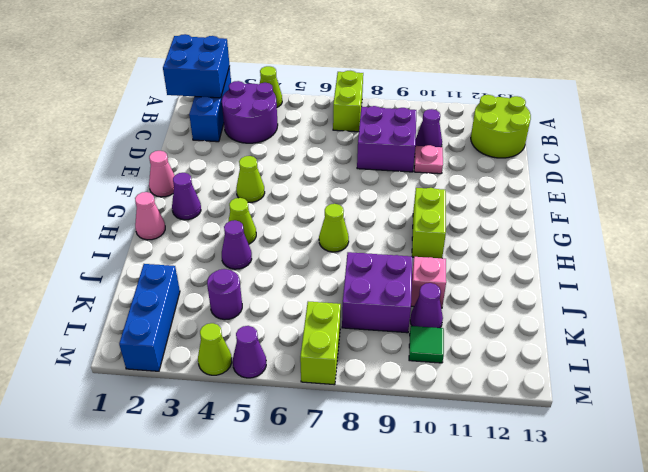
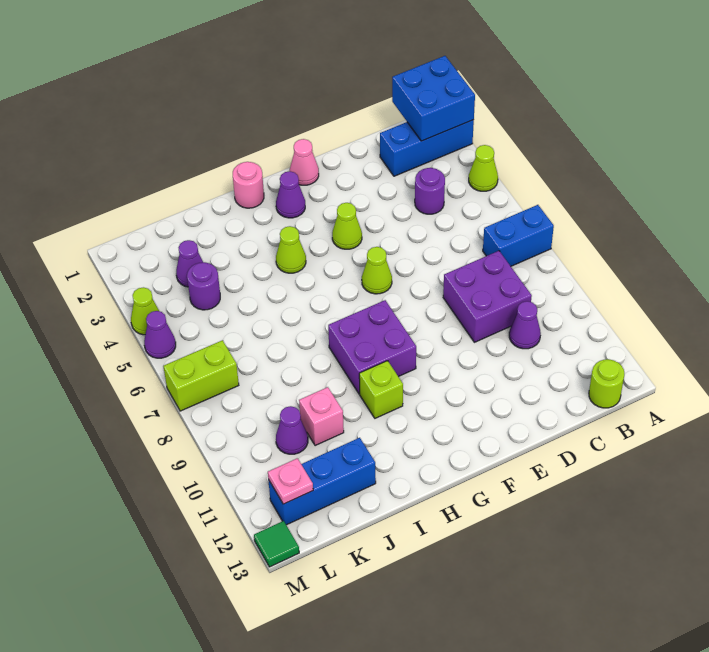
lime 1x2 brick [333,71,363,132] -> blue 1x2 brick [483,205,554,266]
purple 2x2 round brick [222,81,278,143] -> purple 1x1 round brick [415,168,445,214]
lime 2x2 round brick [471,95,531,158] -> lime 1x1 round brick [589,359,624,408]
pink 1x1 plate [414,145,443,174] -> pink 1x1 plate moved to [268,458,313,504]
lime 1x2 brick [412,188,446,258] -> lime 1x1 brick [359,361,403,418]
pink 1x1 cone [135,192,165,240] -> pink 1x1 round brick [233,162,264,208]
lime 1x1 cone [319,204,349,252] -> lime 1x1 cone moved to [362,247,392,294]
purple 1x1 cone [222,220,252,269] -> purple 1x1 cone moved to [176,240,203,287]
purple 2x2 brick [342,252,412,333] -> purple 2x2 brick moved to [328,300,416,394]
blue 1x3 brick [119,264,180,371] -> blue 1x3 brick moved to [268,438,376,525]
green 1x1 tile [409,326,444,363] -> green 1x1 tile moved to [254,521,299,567]

